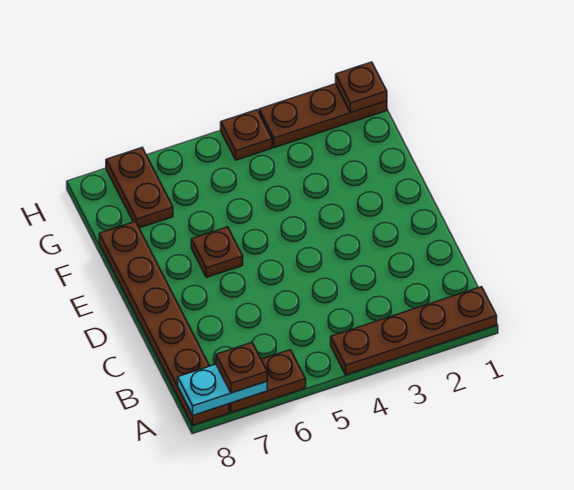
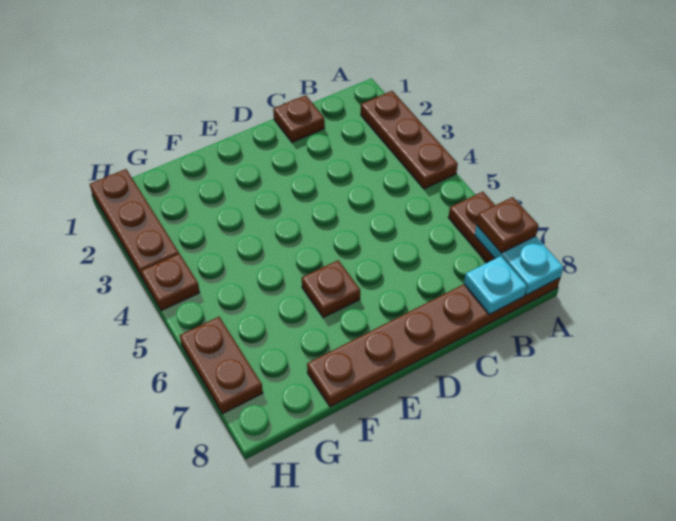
brown 1x4 plate [331,287,497,375] -> brown 1x3 plate [361,91,458,189]
none -> cyan 1x1 plate [464,256,527,314]
brown 1x2 plate [106,148,173,228] -> brown 1x2 plate turned to [179,317,263,414]
brown 1x1 plate [336,62,387,112] -> brown 1x1 plate moved to [273,95,325,142]

